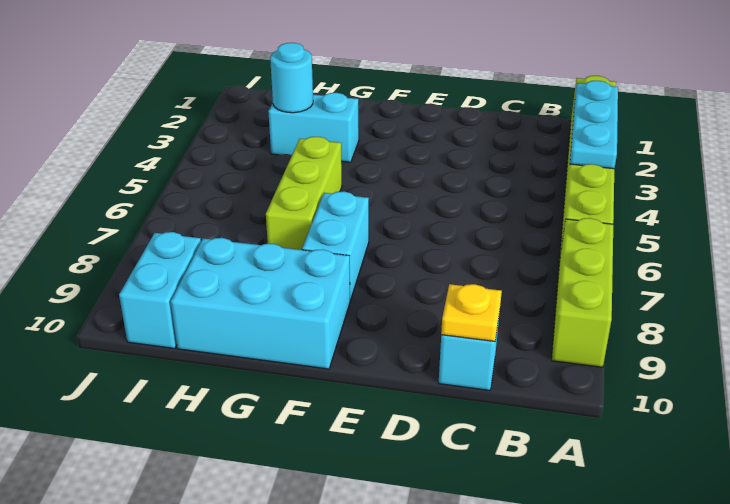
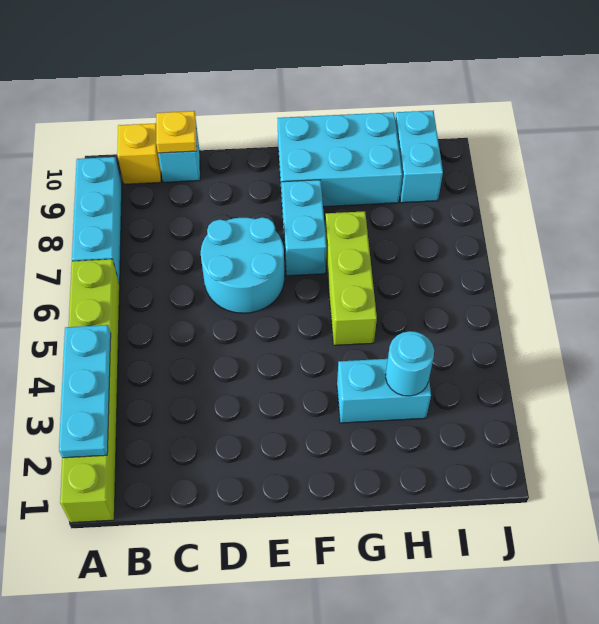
lime 1x3 brick [551,218,613,367] -> cyan 1x3 brick [72,157,122,284]
none -> yellow 1x1 brick [117,123,161,184]
none -> cyan 2x2 round brick [201,218,285,313]

